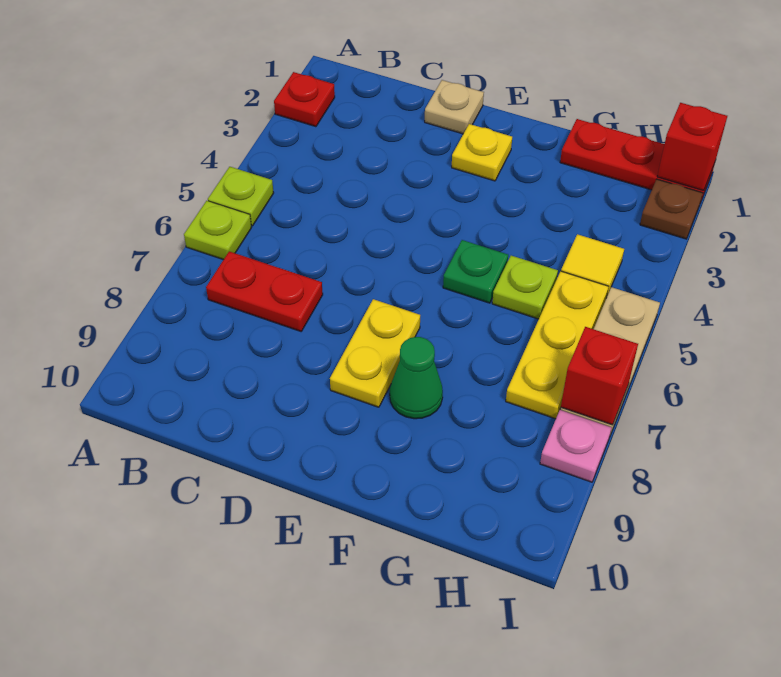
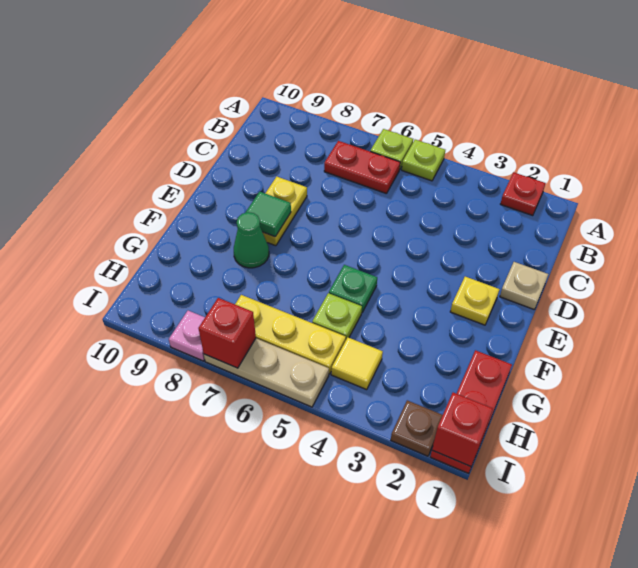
red 1x2 plate [206,251,323,331] -> red 1x2 plate turned to [324,141,400,194]
yellow 1x2 plate [330,299,420,407] -> yellow 1x2 plate turned to [263,177,307,246]
none -> green 1x1 tile [245,192,291,237]

